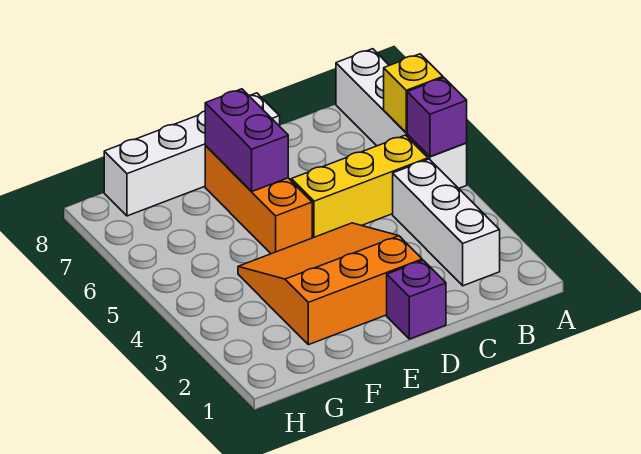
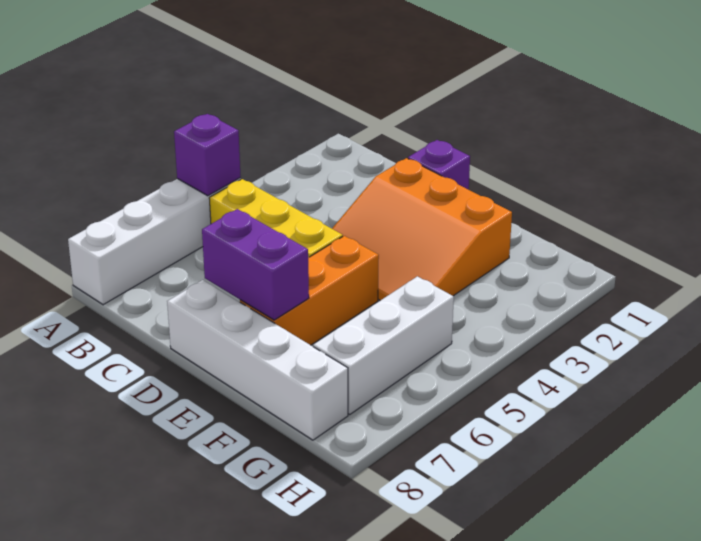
yellow 1x1 brick [384,54,443,133] -> none
white 1x3 brick [393,159,500,286] -> white 1x3 brick moved to [313,276,454,414]
purple 1x2 brick [205,89,288,192] -> purple 1x2 brick turned to [202,209,309,320]

